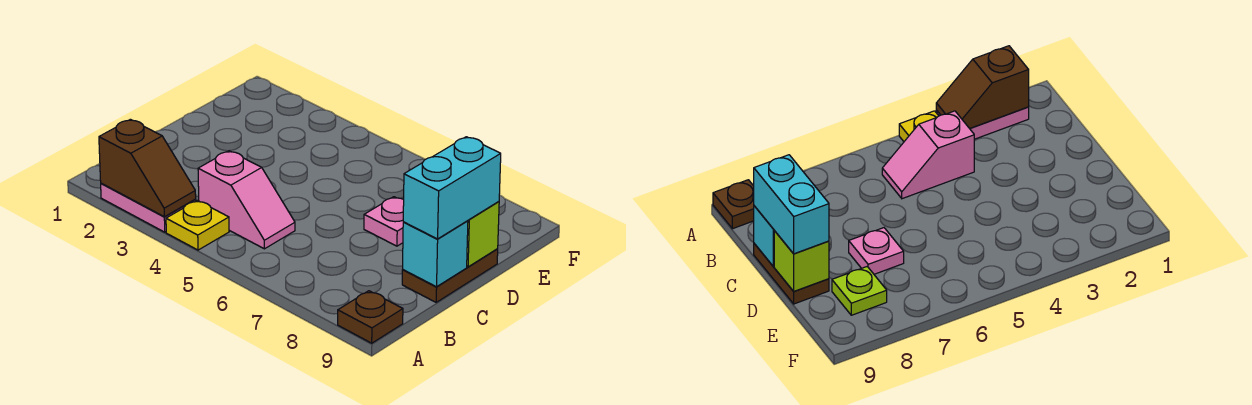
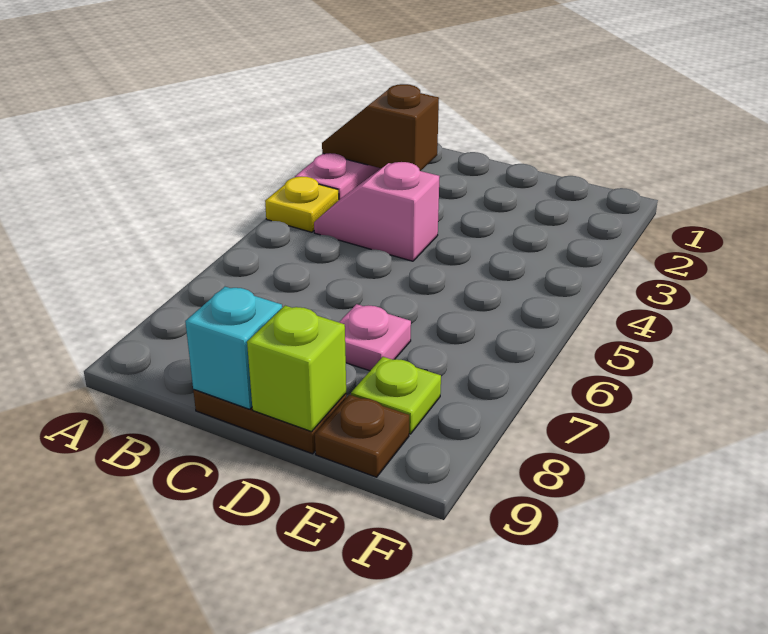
brown 1x2 slope [99,119,196,217] -> brown 1x2 slope turned to [322,84,439,171]
brown 1x1 plate [338,291,403,343] -> brown 1x1 plate moved to [315,394,409,477]
pink 1x2 slope [198,151,295,249] -> pink 1x2 slope turned to [314,162,439,261]
cyan 1x2 brick [403,137,501,239] -> none

